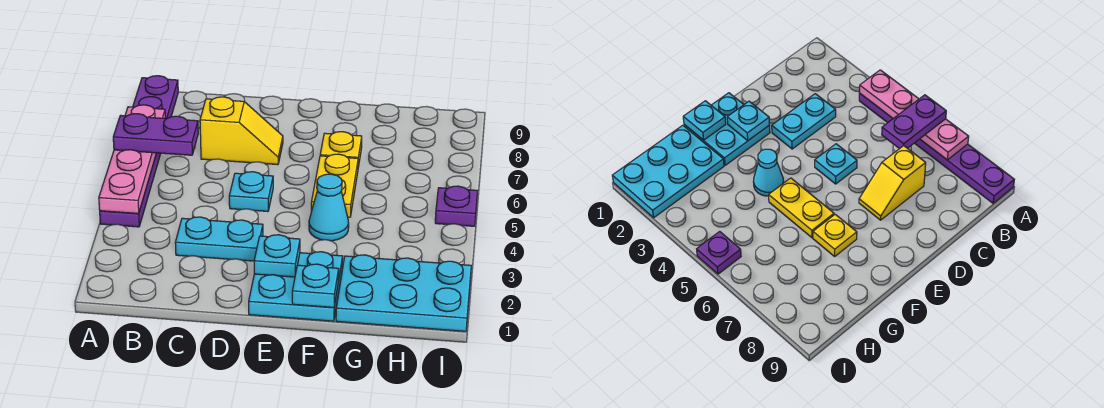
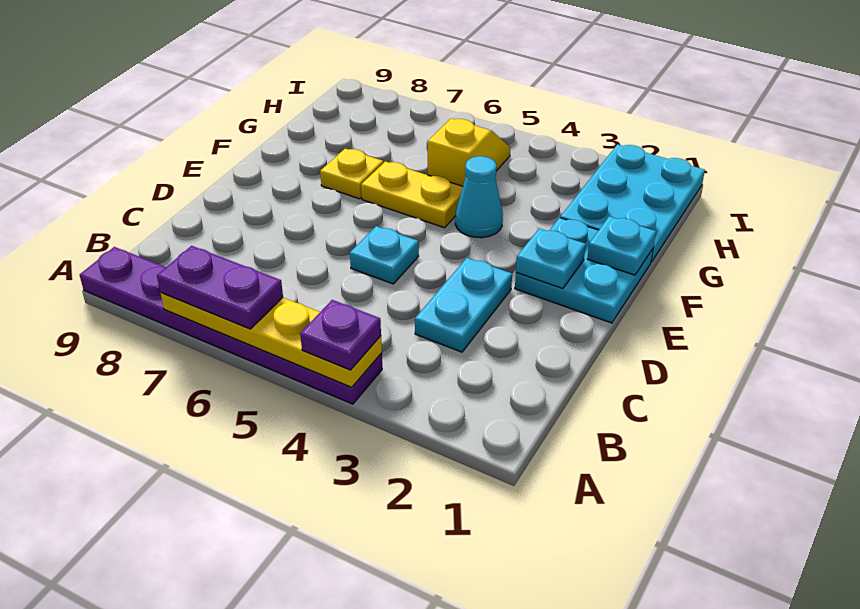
pink 1x4 plate [99,105,165,214] -> yellow 1x4 plate [161,293,382,387]
purple 1x2 plate [113,114,198,155] -> purple 1x2 plate turned to [157,246,283,329]
yellow 1x2 slope [200,97,283,165] -> yellow 1x2 slope moved to [428,119,510,186]
purple 1x1 plate [435,186,477,226] -> purple 1x1 plate moved to [300,300,381,370]

